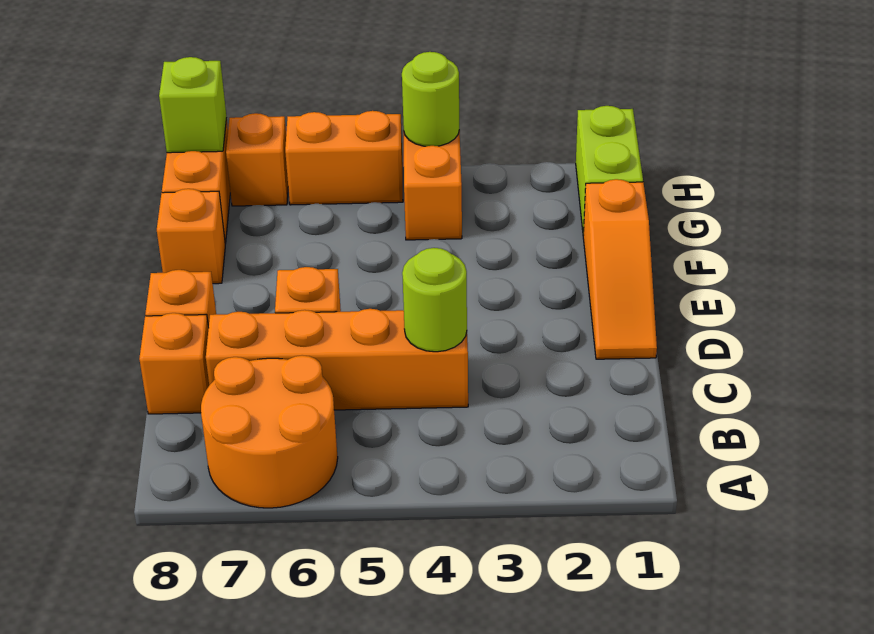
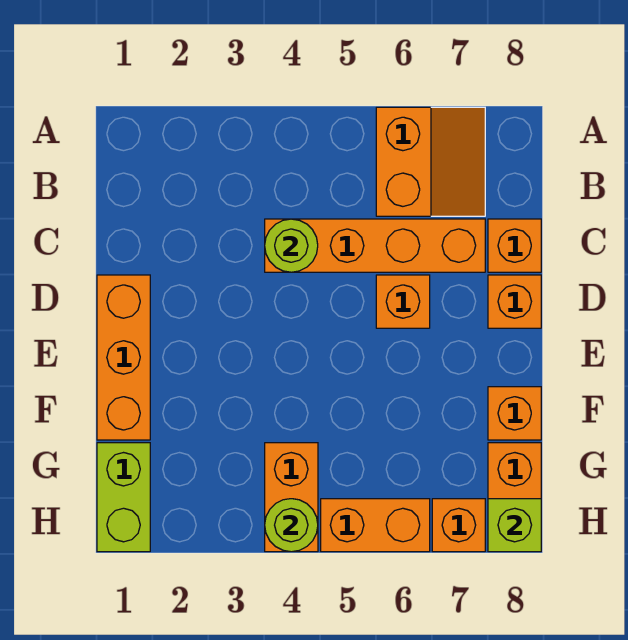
orange 2x2 round brick [201,355,338,508] -> orange 2x2 slope [376,107,485,216]
orange 1x3 slope [583,179,657,359] -> orange 1x3 brick [97,275,150,440]

